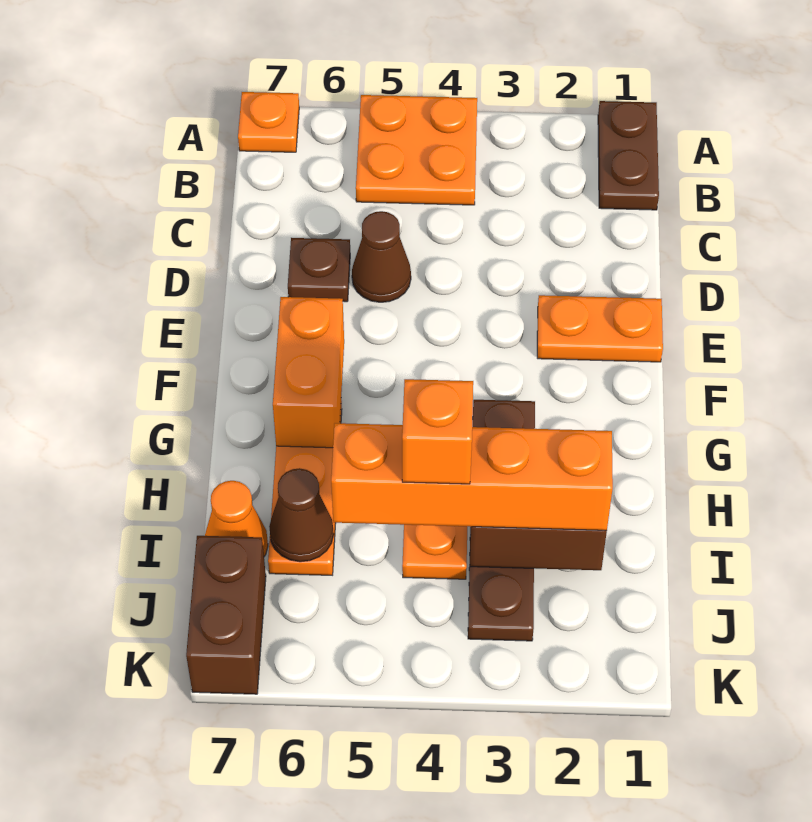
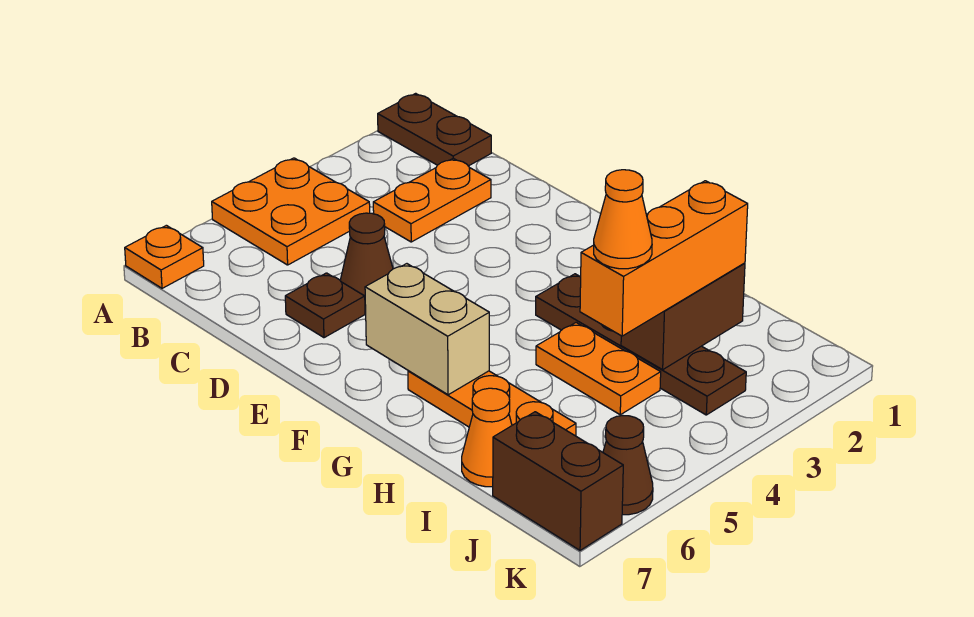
orange 1x2 plate [537,295,663,362] -> orange 1x2 plate moved to [373,158,491,242]
orange 1x2 brick [273,297,344,448] -> tan 1x2 brick [365,264,489,395]
orange 1x4 brick [331,423,613,531] -> orange 1x3 brick [580,181,748,336]
orange 1x1 brick [402,379,473,484] -> orange 1x1 cone [594,170,652,269]
brown 1x1 cone [269,468,334,562] -> brown 1x1 cone moved to [603,416,653,515]

